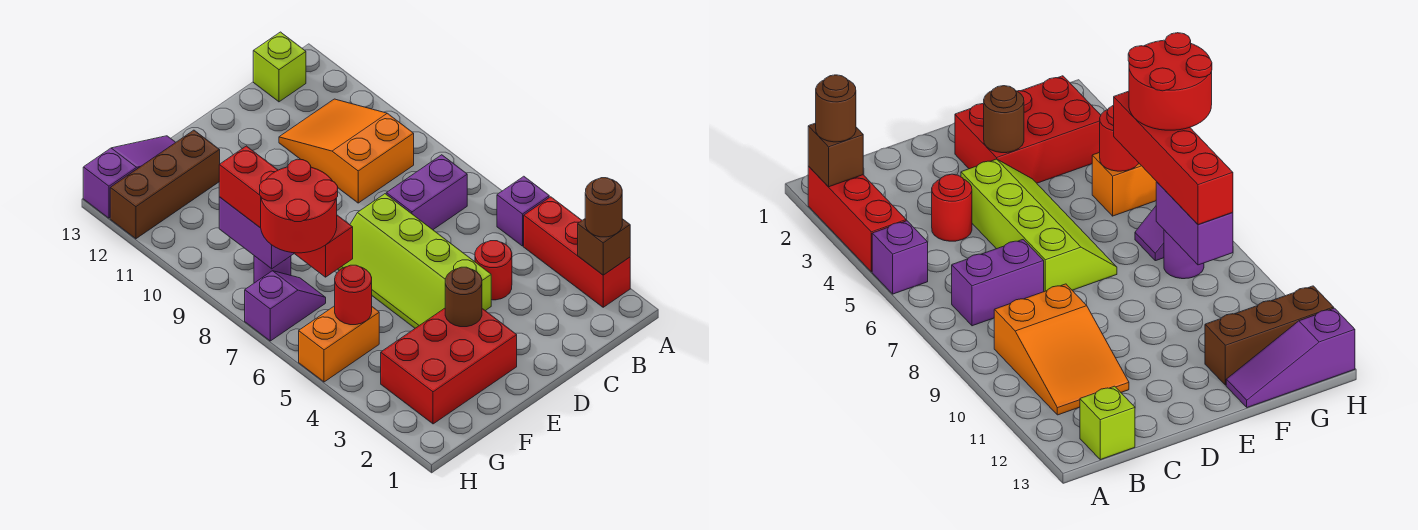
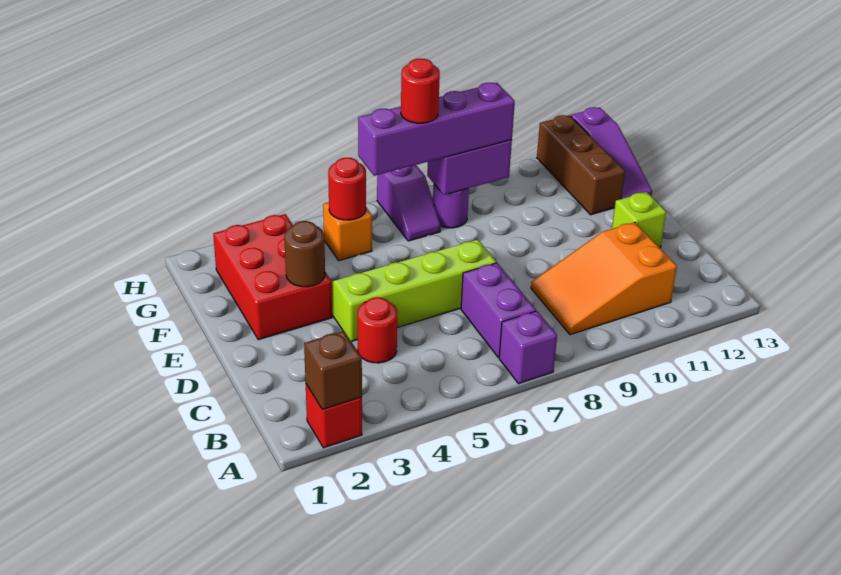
red 1x3 brick [524,197,630,307] -> red 1x1 brick [306,384,362,448]
brown 1x1 round brick [585,178,622,237] -> none
purple 1x1 brick [497,176,549,246] -> purple 1x1 brick moved to [499,311,557,384]
orange 2x3 slope [279,99,414,203] -> orange 2x3 slope turned to [531,222,677,335]
lime 1x1 brick [253,32,306,102] -> lime 1x1 brick moved to [612,192,666,248]
orange 1x2 brick [299,306,379,382] -> orange 1x1 brick [323,202,372,261]
red 1x4 brick [219,146,353,277] -> purple 1x4 brick [358,83,515,176]
red 2x2 round brick [260,159,338,253] -> red 1x1 round brick [401,58,440,123]

